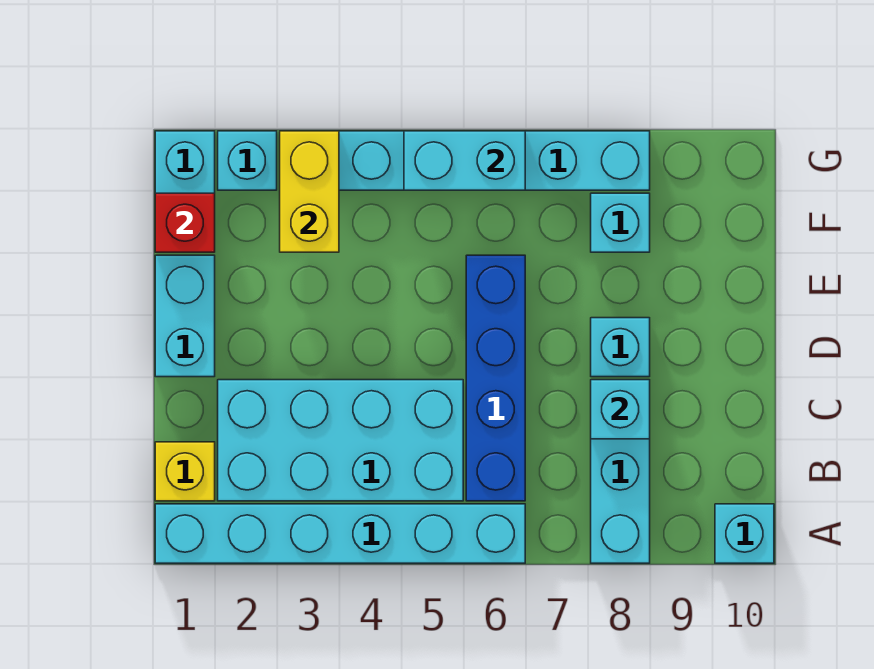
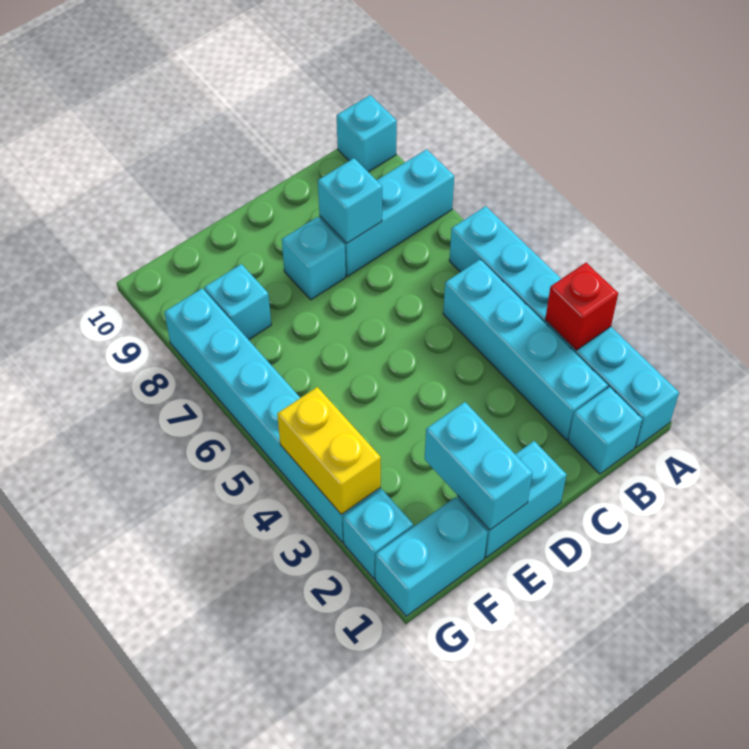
yellow 1x1 brick [155,442,215,501] -> cyan 1x1 brick [568,387,642,474]
cyan 2x4 brick [218,380,463,501] -> cyan 1x4 brick [443,259,608,440]
blue 1x4 brick [466,255,525,501] -> none
red 1x1 brick [155,193,215,252] -> red 1x1 brick moved to [545,263,618,350]
yellow 1x2 brick [280,131,339,252] -> yellow 1x2 brick turned to [277,387,381,515]
cyan 1x2 brick [404,131,525,190] -> cyan 1x2 brick moved to [425,402,533,530]

